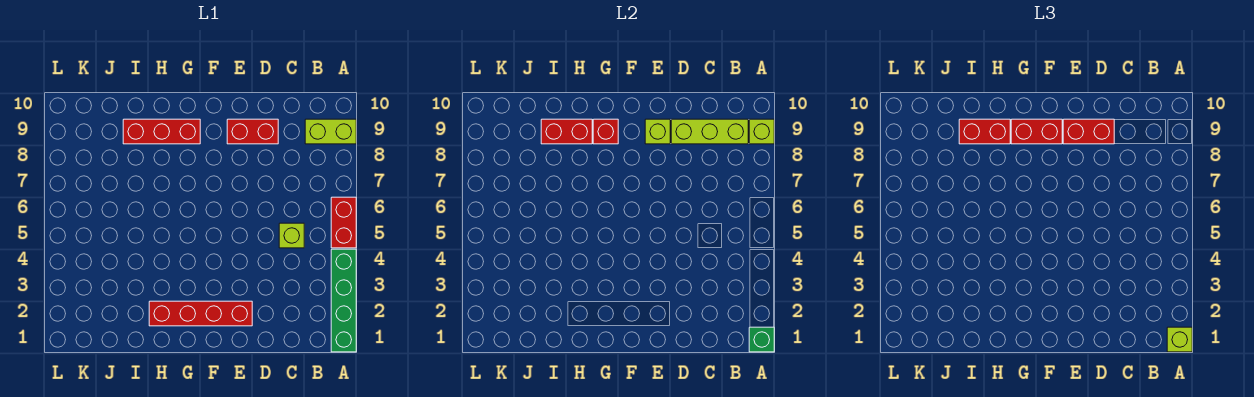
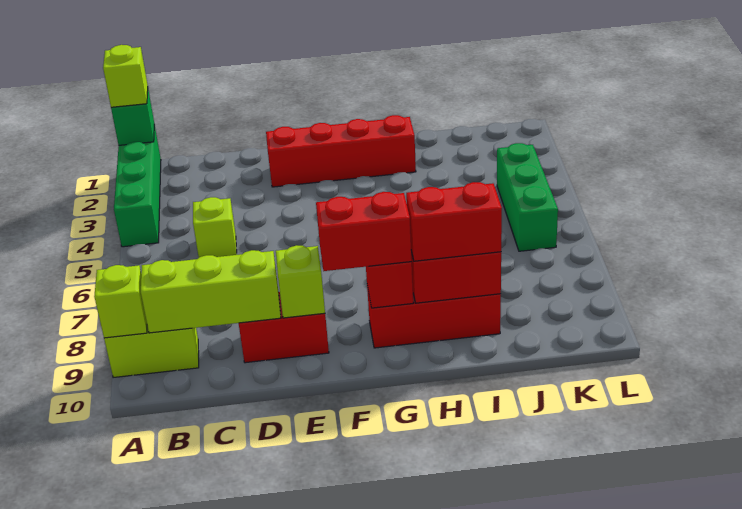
red 1x2 brick [331,197,356,248] -> none
red 1x2 brick [1063,119,1114,144] -> none
none -> green 1x3 brick [497,143,558,251]

